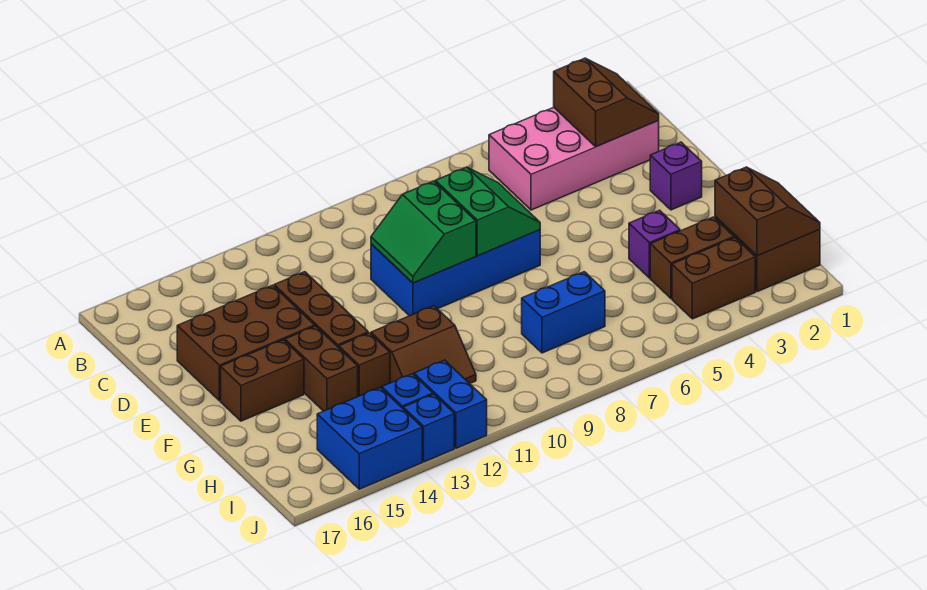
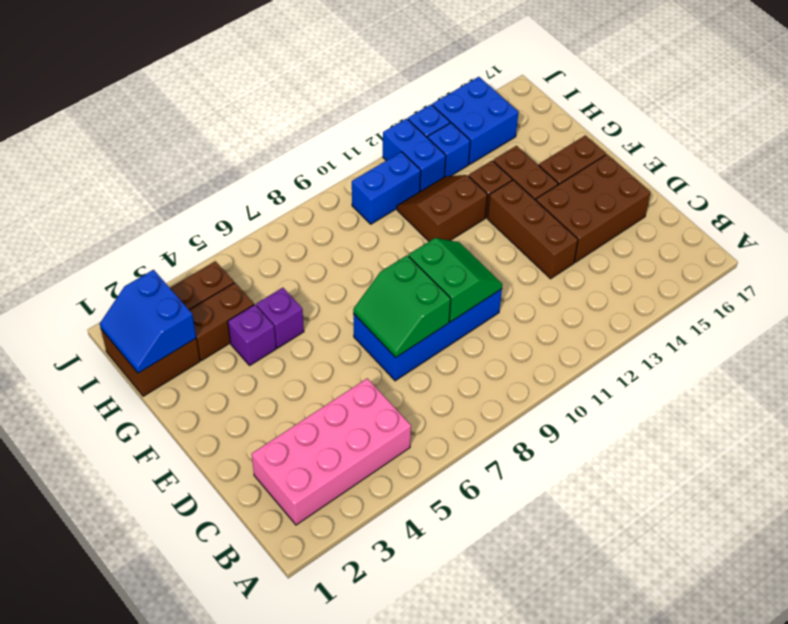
brown 2x2 slope [554,58,659,147] -> none
purple 1x1 brick [650,142,702,210] -> purple 1x1 brick moved to [256,288,304,348]
brown 2x2 slope [715,167,820,256] -> blue 2x2 slope [100,270,196,373]
blue 1x2 brick [522,272,605,353] -> blue 1x2 brick moved to [352,152,421,224]

